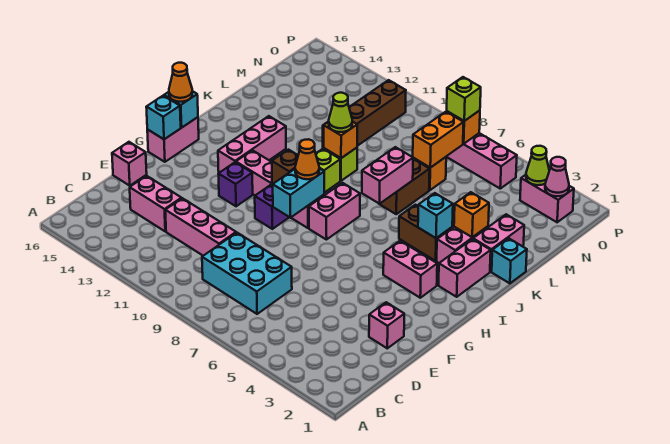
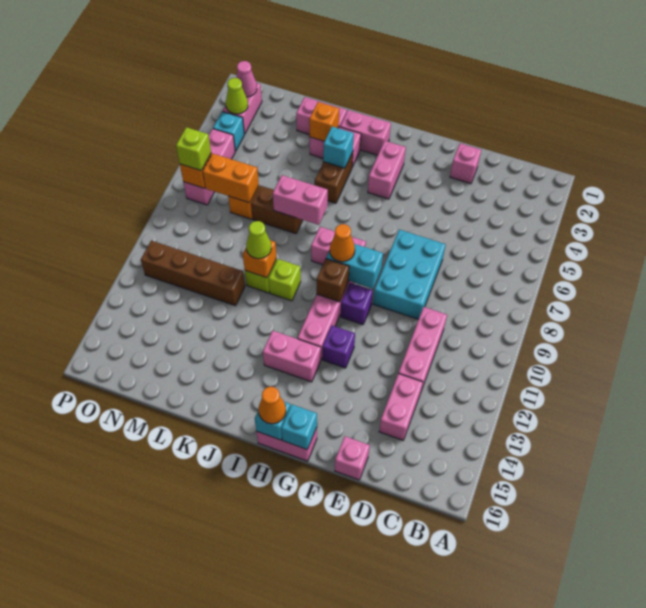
cyan 2x3 brick [202,233,292,314] -> cyan 2x3 brick moved to [373,230,446,319]
pink 1x3 brick [218,116,286,173] -> pink 1x2 brick [263,331,321,382]
cyan 1x1 brick [492,238,527,283] -> cyan 1x1 brick moved to [213,111,244,151]

